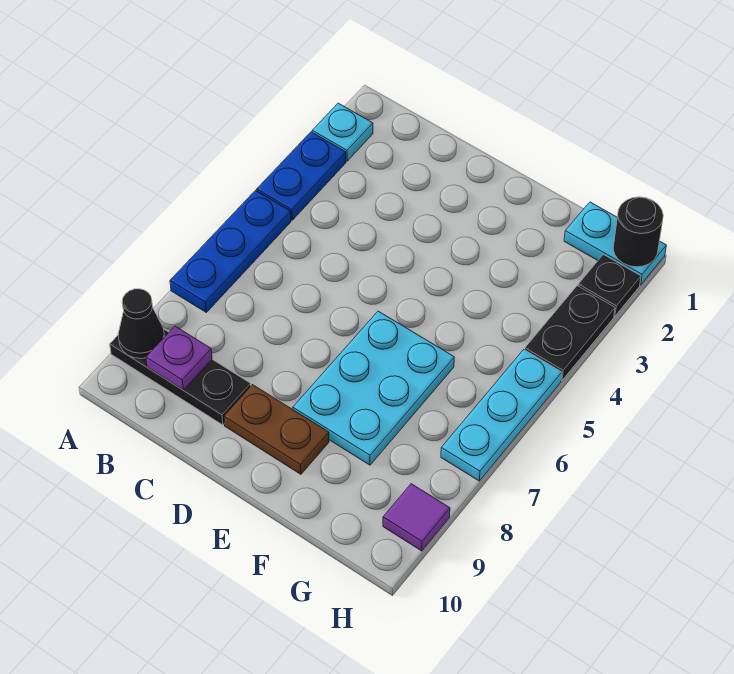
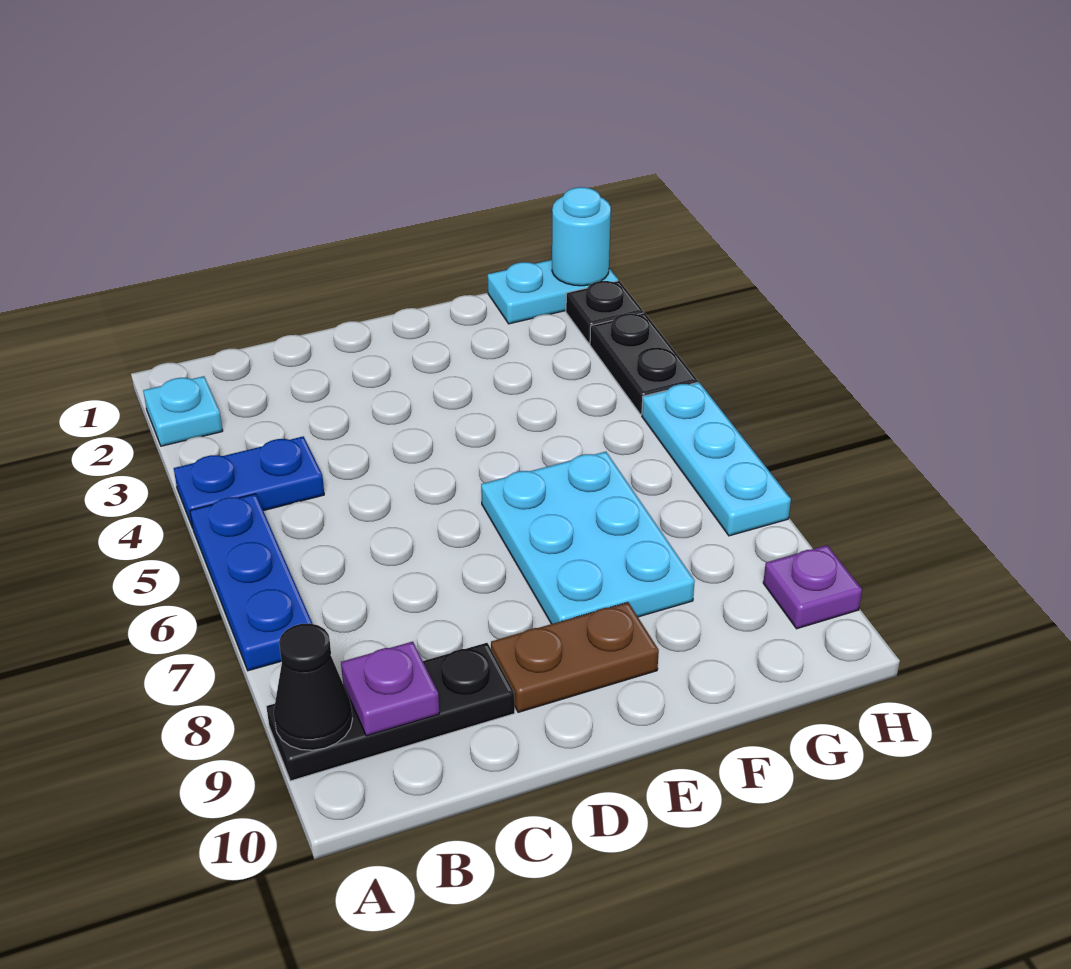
blue 1x2 plate [257,132,346,220] -> blue 1x2 plate turned to [174,436,324,528]
black 1x1 round brick [613,197,663,267] -> cyan 1x1 round brick [552,187,611,286]
purple 1x1 tile [383,484,450,551] -> purple 1x1 plate [763,545,862,629]

